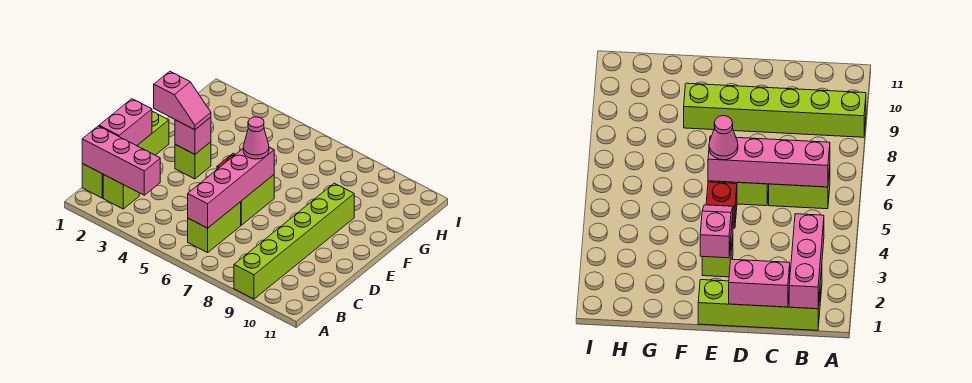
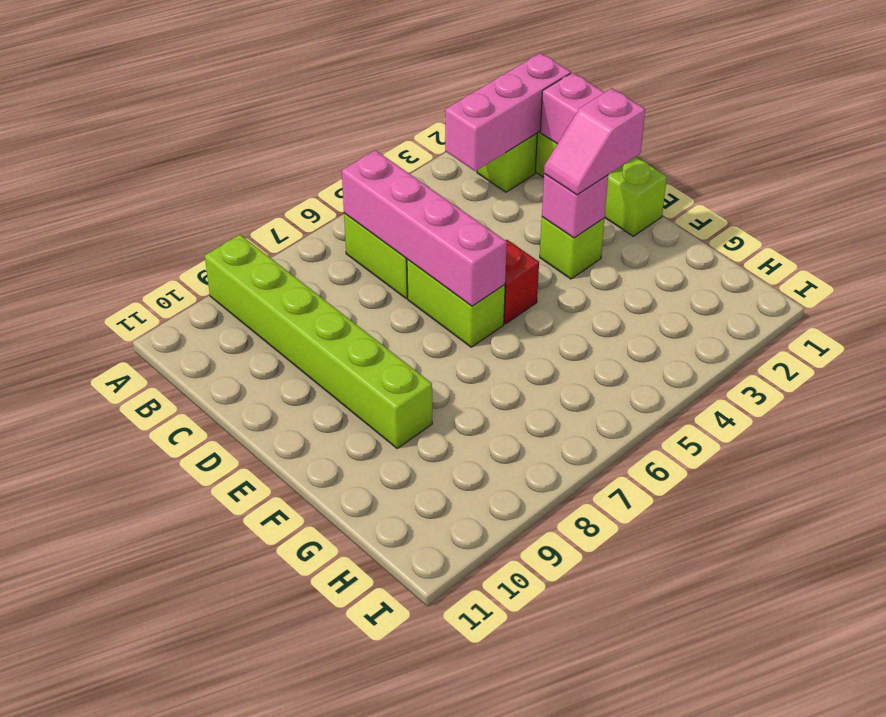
pink 1x1 cone [243,117,269,159] -> none

